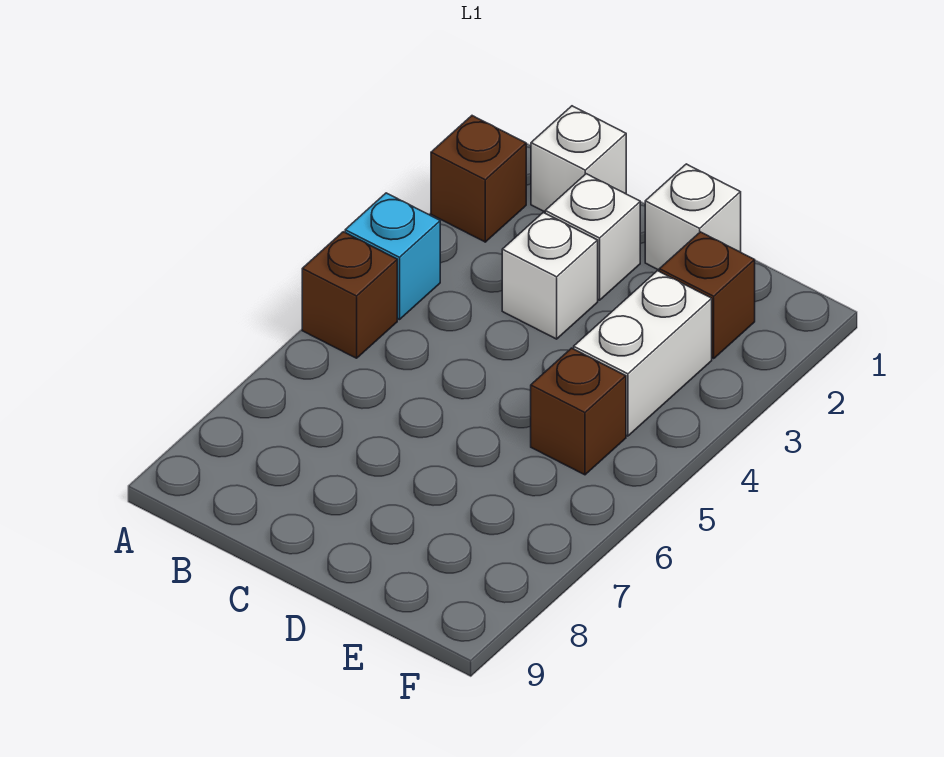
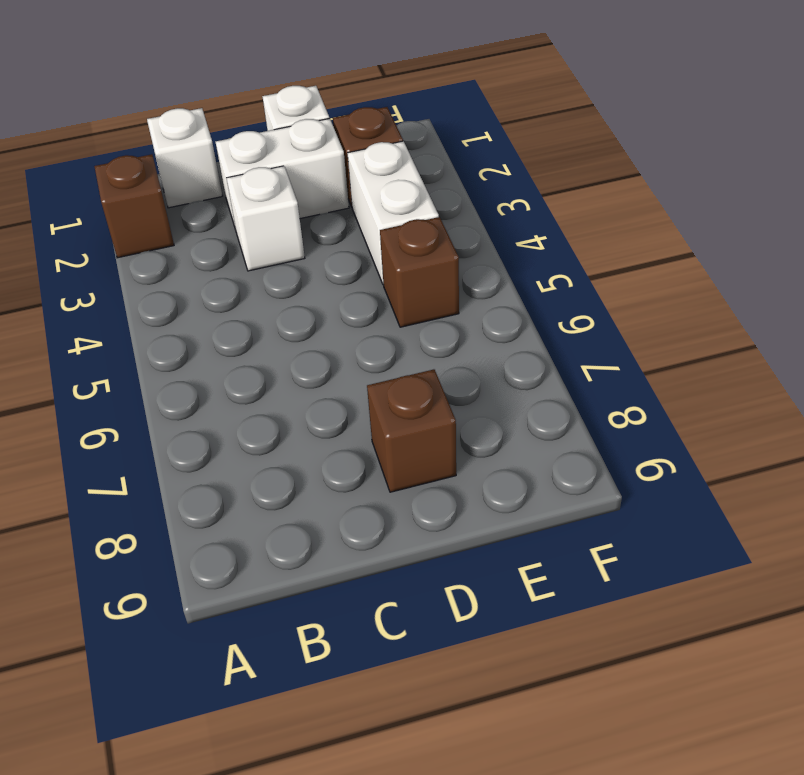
cyan 1x1 brick [345,193,440,320] -> none
brown 1x1 brick [302,232,397,358] -> brown 1x1 brick moved to [367,369,456,492]
white 1x1 brick [545,174,640,300] -> white 1x2 brick [216,118,349,230]

